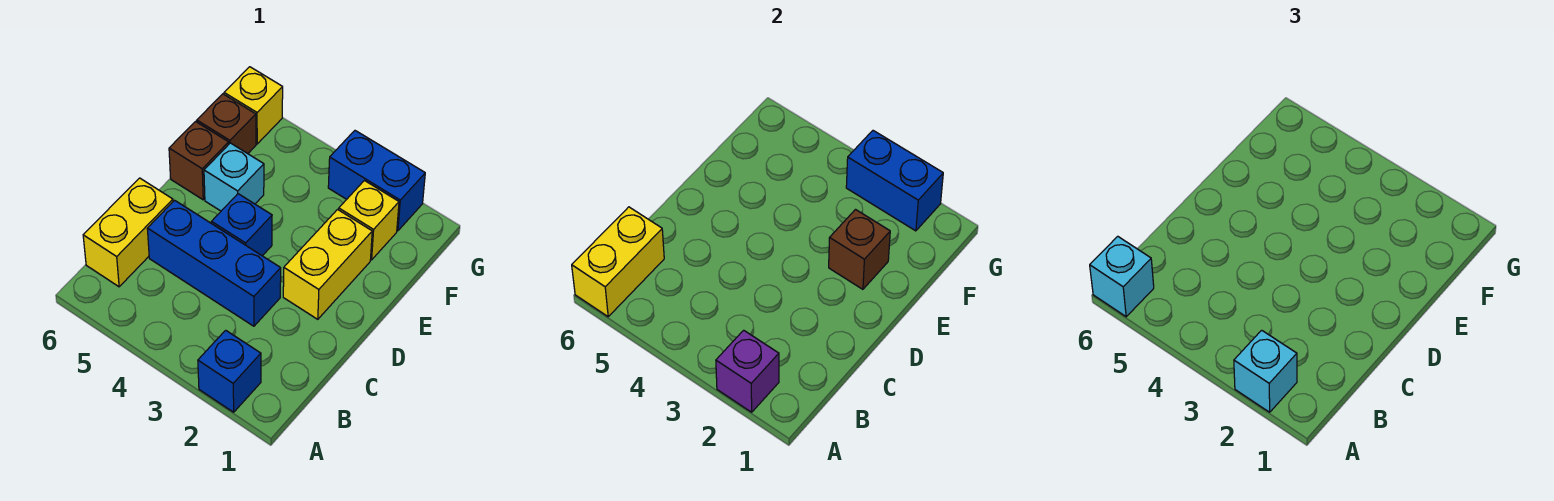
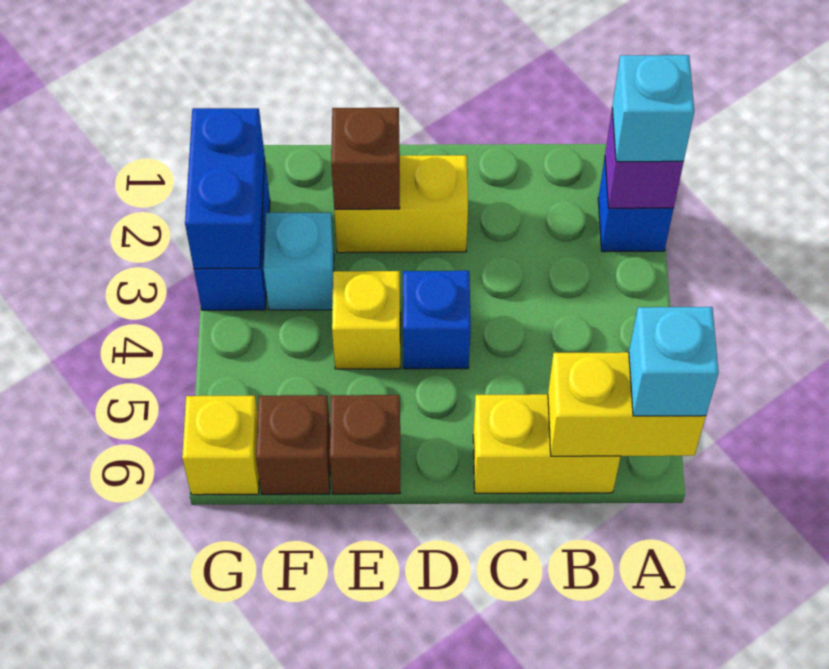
blue 1x3 brick [147,200,281,326] -> none
cyan 1x1 brick [204,143,264,211] -> cyan 1x1 brick moved to [263,213,334,310]
yellow 1x1 brick [339,181,399,260] -> yellow 1x1 brick moved to [332,271,400,369]

